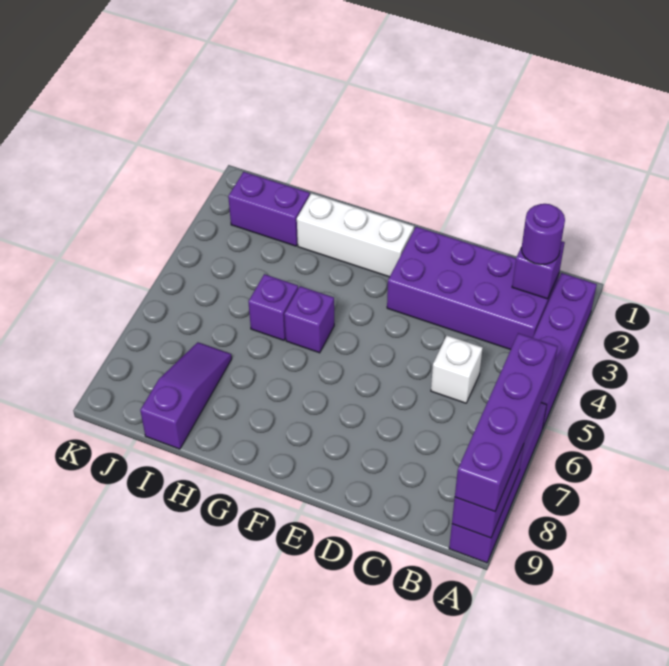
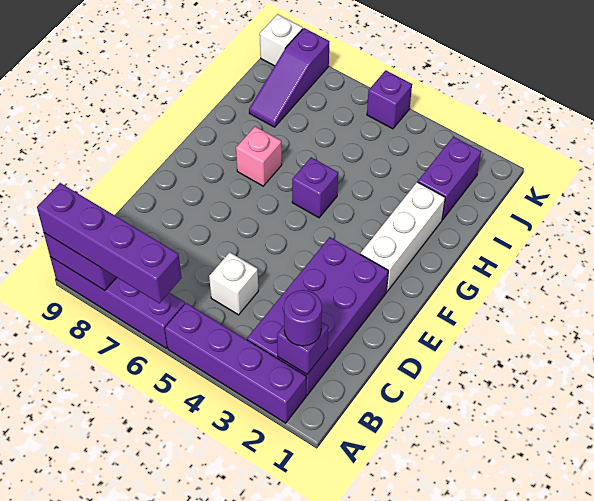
none -> pink 1x1 brick [236,127,282,186]
purple 1x1 brick [248,274,298,340] -> purple 1x1 brick moved to [367,70,412,129]
purple 1x3 slope [140,342,232,449] -> purple 1x3 slope turned to [249,28,329,127]
none -> white 1x1 brick [260,14,303,66]

